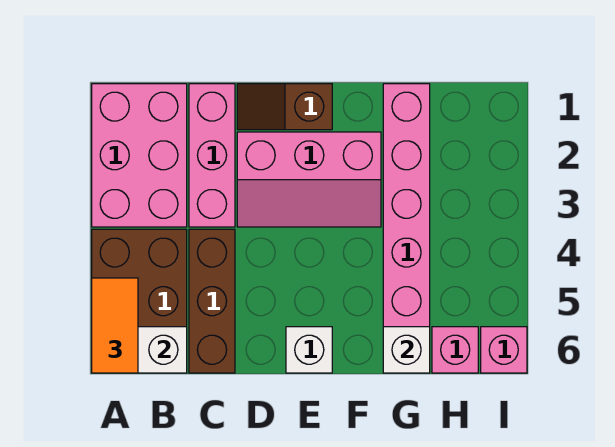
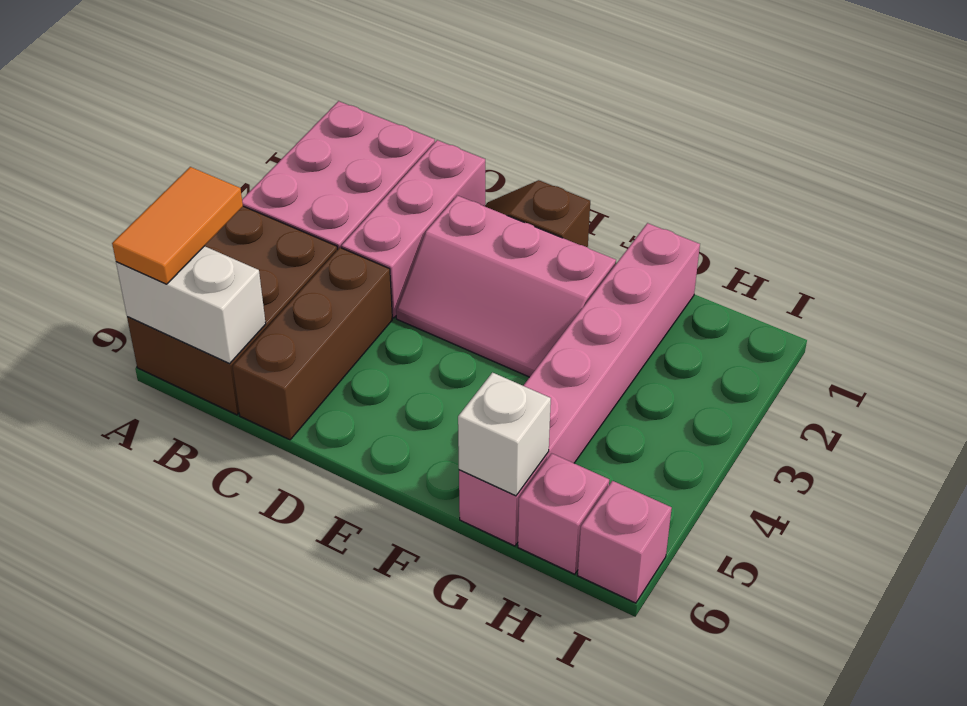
white 1x1 brick [286,327,332,373] -> none

